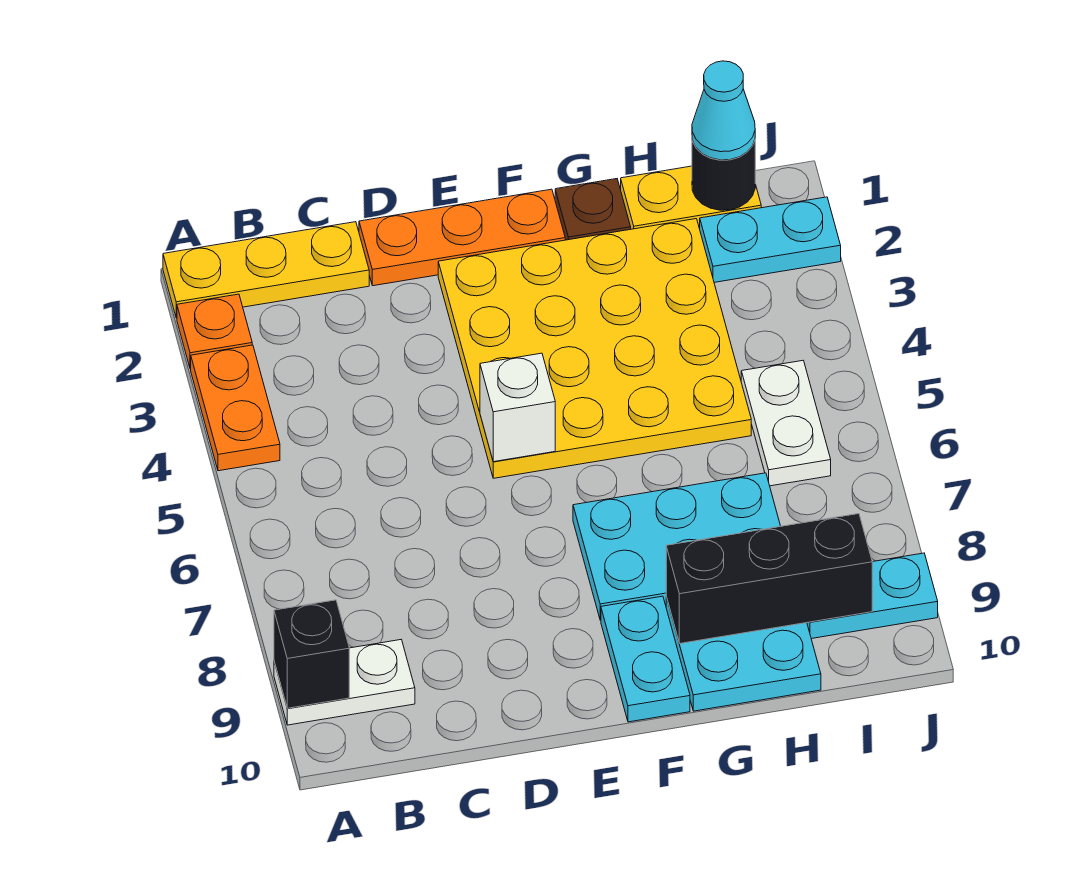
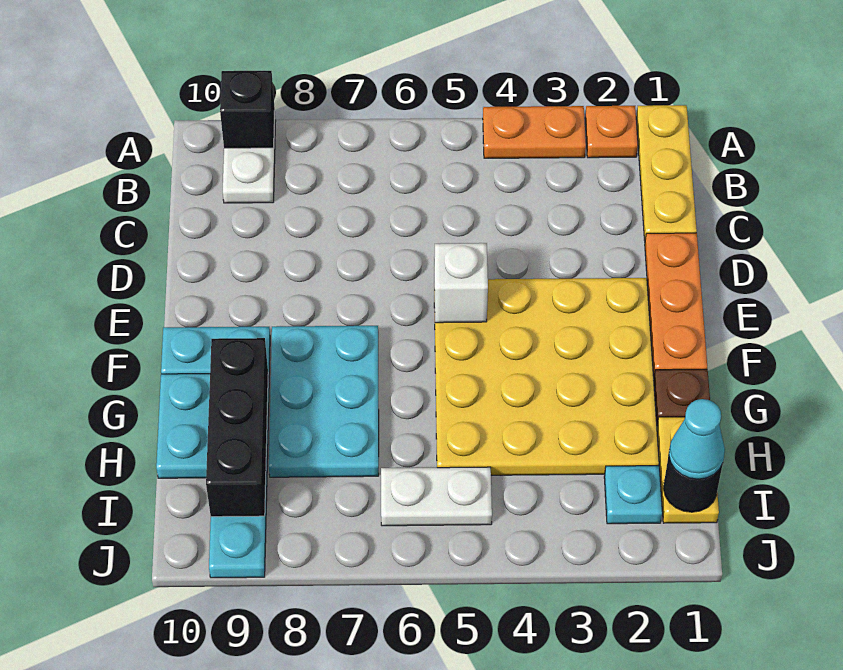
cyan 1x2 plate [700,197,841,282] -> cyan 1x1 plate [604,466,662,524]

